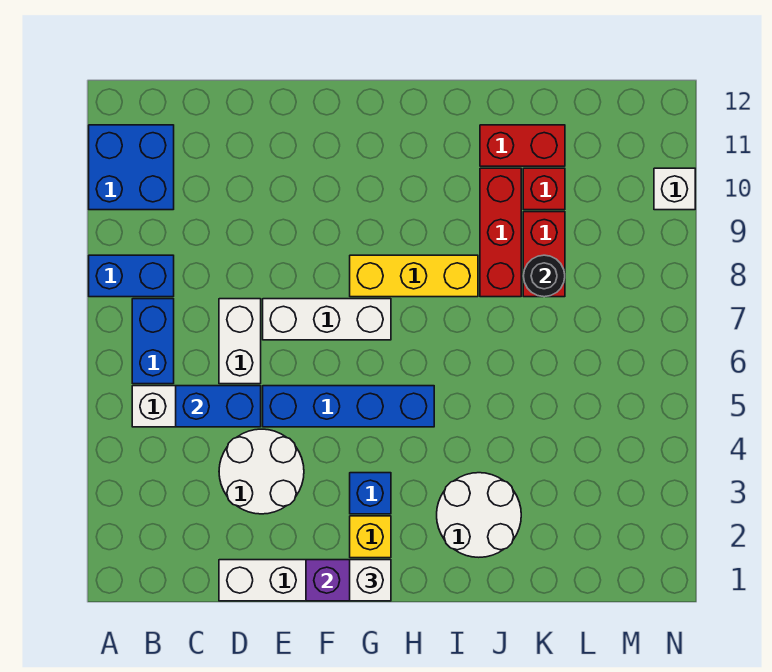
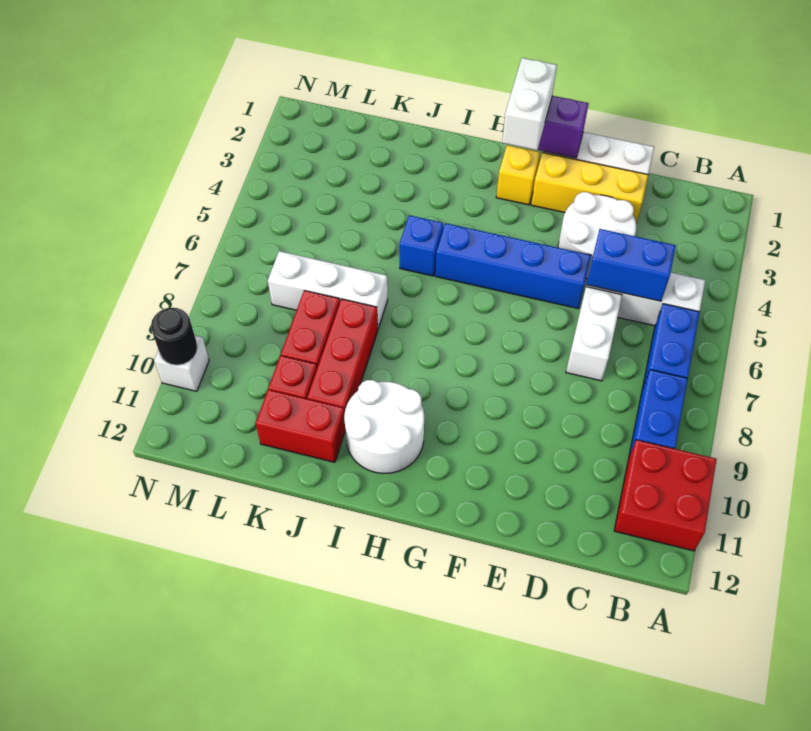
blue 1x2 brick [89,255,174,297] -> blue 1x2 brick turned to [629,370,688,457]
blue 2x2 brick [89,125,174,210] -> red 2x2 brick [614,440,717,551]
white 1x3 brick [263,299,391,340] -> white 1x3 brick moved to [268,251,388,328]
white 1x1 brick [350,560,391,601] -> white 1x2 brick [502,58,557,150]
blue 1x1 brick [350,473,391,514] -> blue 1x1 brick moved to [400,215,443,276]
yellow 1x3 brick [350,255,478,297] -> yellow 1x3 brick moved to [531,152,648,223]
white 2x2 round brick [437,473,521,557] -> white 2x2 round brick moved to [344,380,424,473]
black 1x1 round brick [523,255,565,297] -> black 1x1 round brick moved to [151,308,197,365]

